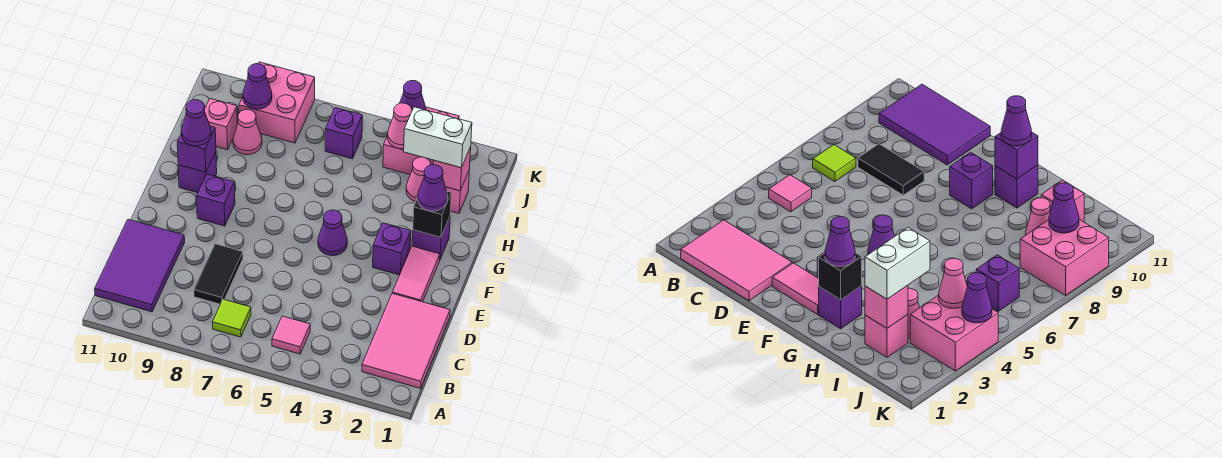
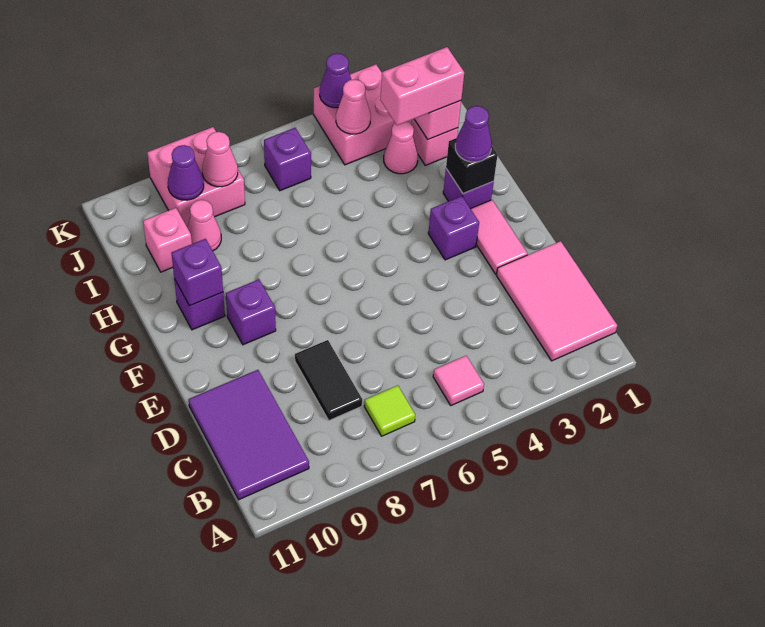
purple 1x1 cone [318,210,347,256] -> none
purple 1x1 cone [181,100,211,146] -> none
white 1x2 brick [404,107,472,168] -> pink 1x2 brick [380,47,464,125]
none -> pink 1x1 cone [202,132,238,187]

